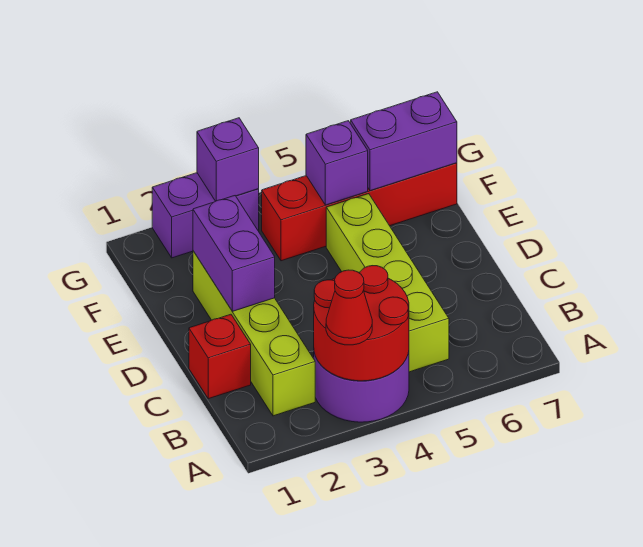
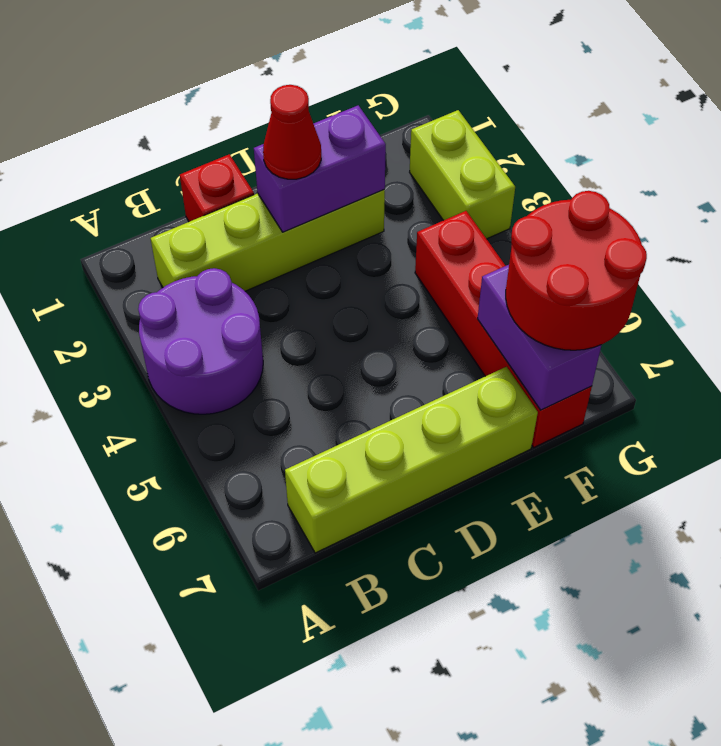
red 2x2 round brick [314,266,409,381] -> red 2x2 round brick moved to [506,191,647,350]
red 1x1 cone [326,270,372,345] -> red 1x1 cone moved to [263,85,321,179]
lime 1x4 brick [326,194,449,372] -> lime 1x4 brick moved to [285,367,538,553]
purple 1x1 brick [306,121,368,205] -> none
purple 1x2 brick [152,173,259,258] -> lime 1x2 brick [410,110,515,239]
purple 1x1 brick [197,118,259,201] -> none

